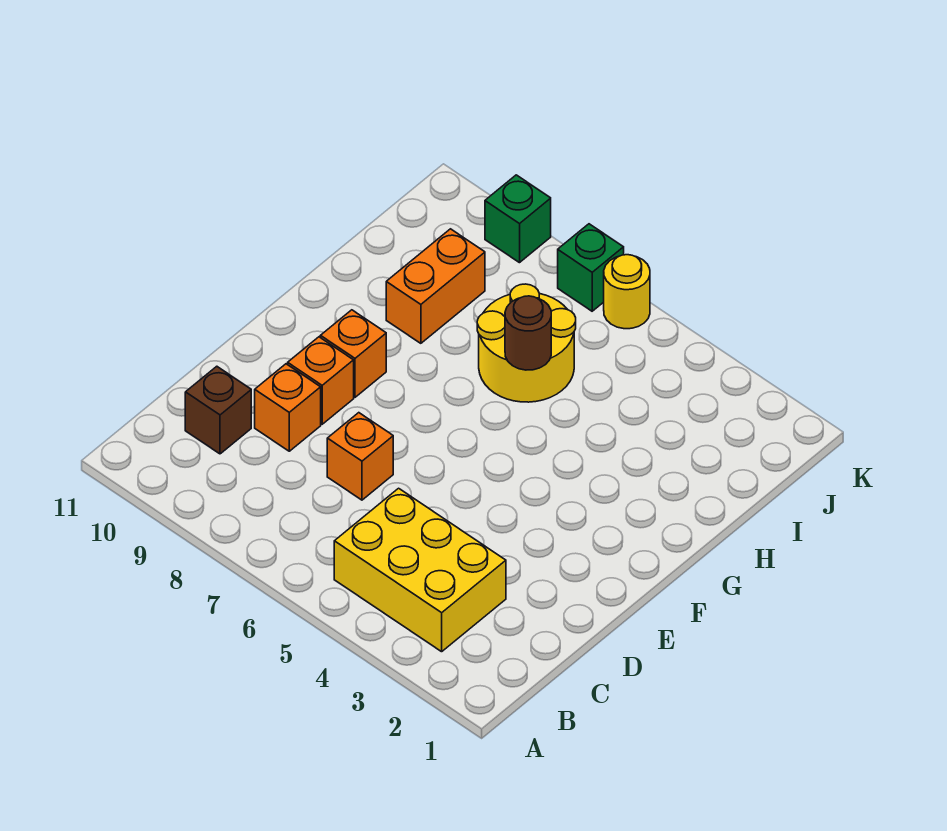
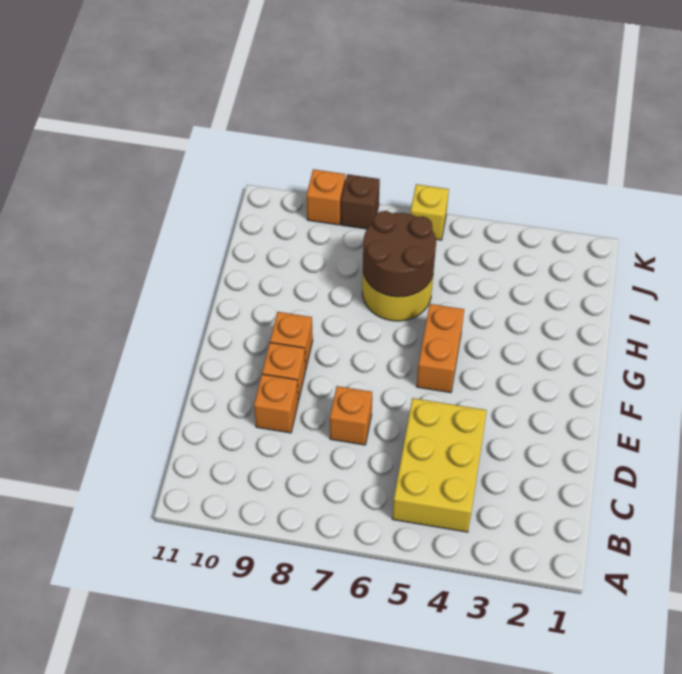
yellow 2x3 brick [334,488,506,652] -> yellow 2x3 brick turned to [392,398,487,532]
brown 1x1 brick [185,366,251,454] -> brown 1x1 brick moved to [341,174,380,229]
brown 1x1 round brick [505,296,551,370] -> brown 2x2 round brick [363,211,436,297]
orange 1x2 brick [386,229,485,343] -> orange 1x2 brick moved to [417,304,464,393]
yellow 1x1 round brick [604,255,650,329] -> yellow 1x1 brick [411,184,449,240]
green 1x1 brick [558,224,624,311] -> none
green 1x1 brick [485,175,551,263] -> orange 1x1 brick [307,169,345,225]

